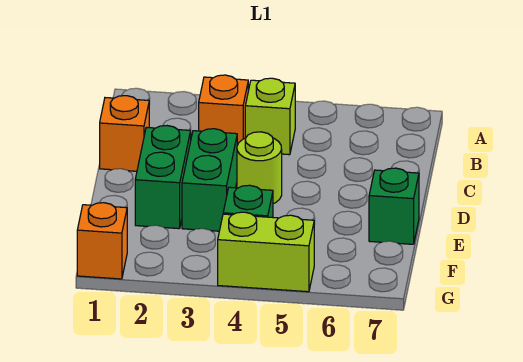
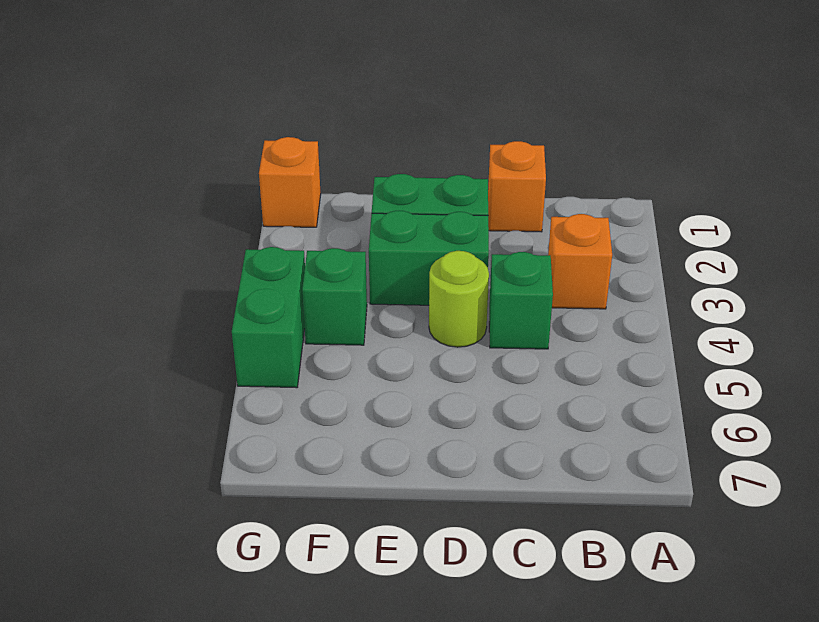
lime 1x1 brick [245,78,295,155] -> none
green 1x1 brick [369,168,419,244] -> green 1x1 brick moved to [489,252,553,349]
lime 1x2 brick [218,212,314,292] -> green 1x2 brick [232,247,305,388]

